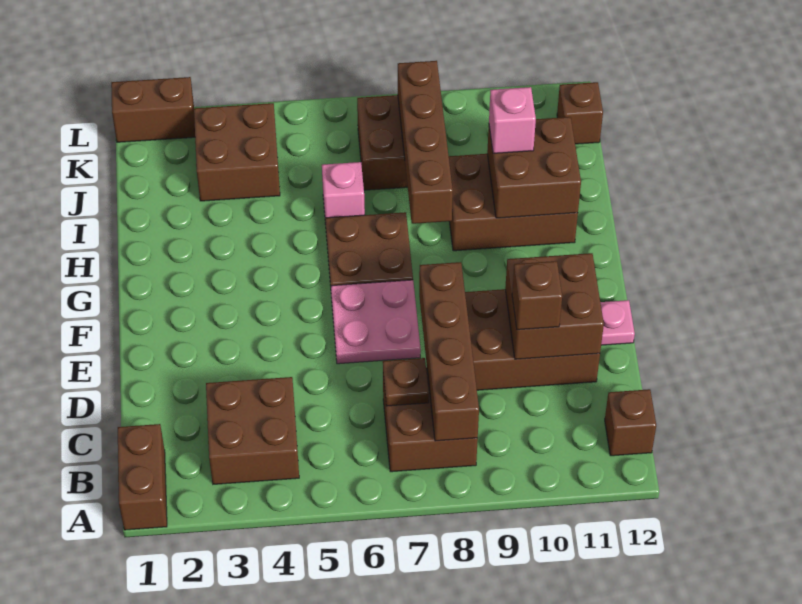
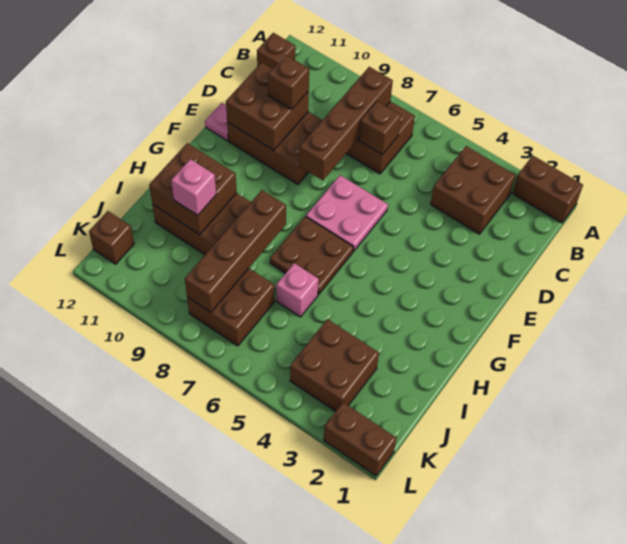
brown 1x2 brick [118,424,167,530] -> brown 1x2 brick turned to [513,156,583,223]
brown 1x1 plate [383,358,429,406] -> brown 1x1 brick [359,101,401,154]

